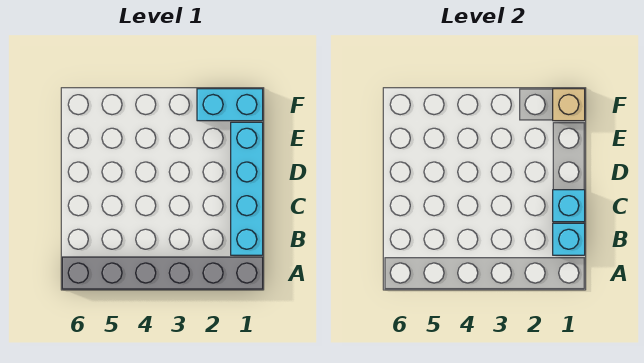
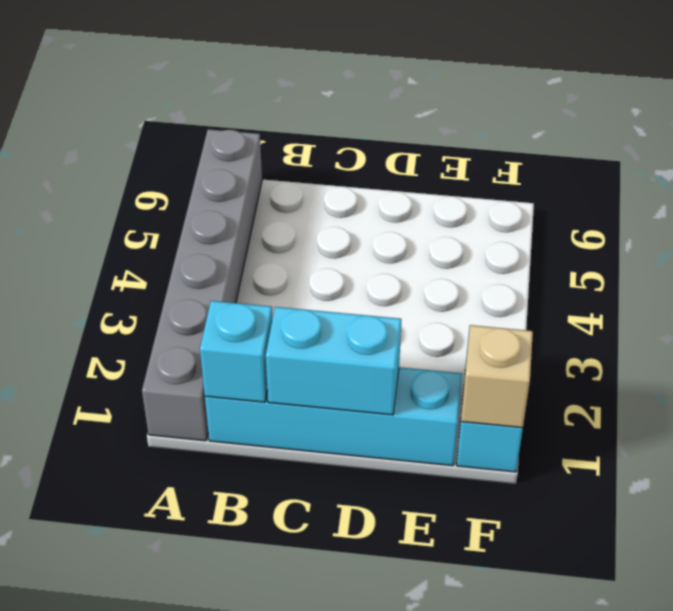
cyan 1x1 brick [553,190,585,222] -> cyan 1x2 brick [266,307,401,415]

